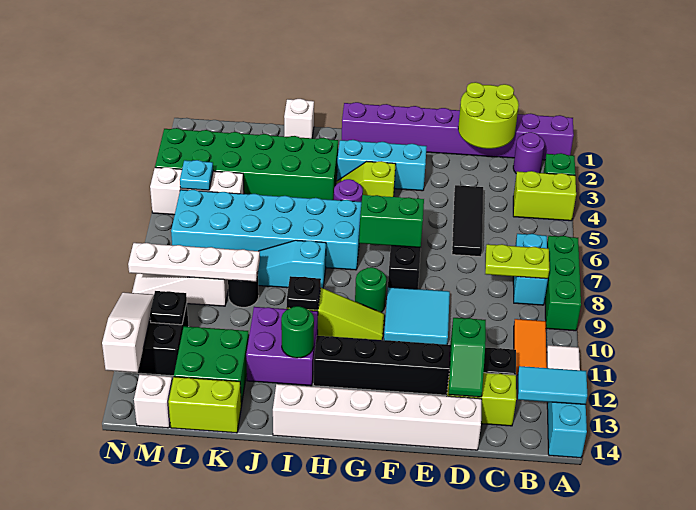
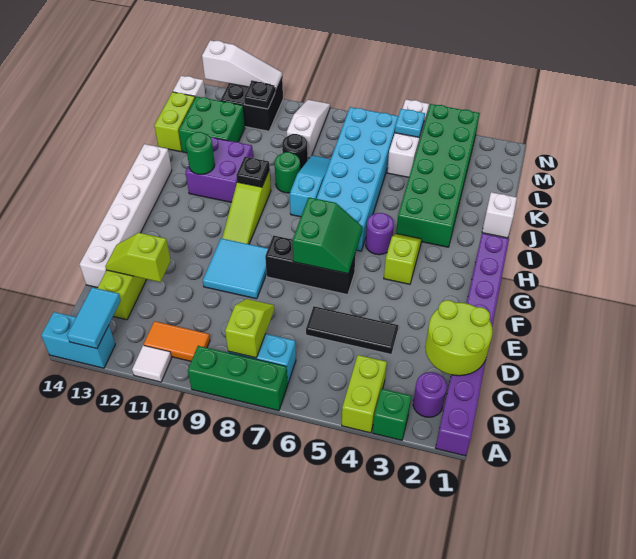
lime 1x2 plate [485,244,549,279] -> lime 1x2 slope [225,299,274,358]
black 1x6 brick [313,336,516,395] -> none
green 1x2 slope [449,318,486,397] -> lime 1x2 slope [105,233,171,282]
cyan 1x3 brick [337,140,427,191] -> none
green 1x1 round brick [355,267,386,312] -> green 1x1 round brick moved to [275,152,300,193]
white 1x4 plate [128,243,260,282] -> none

